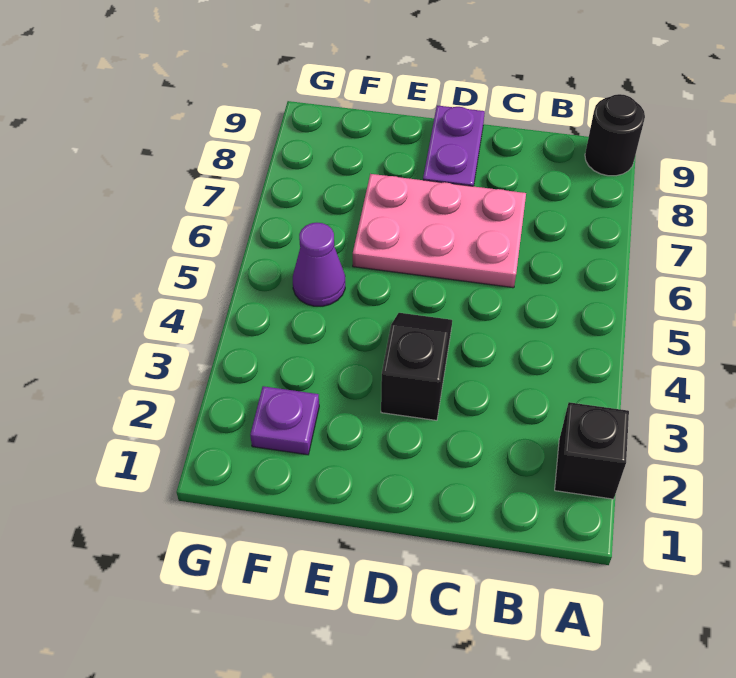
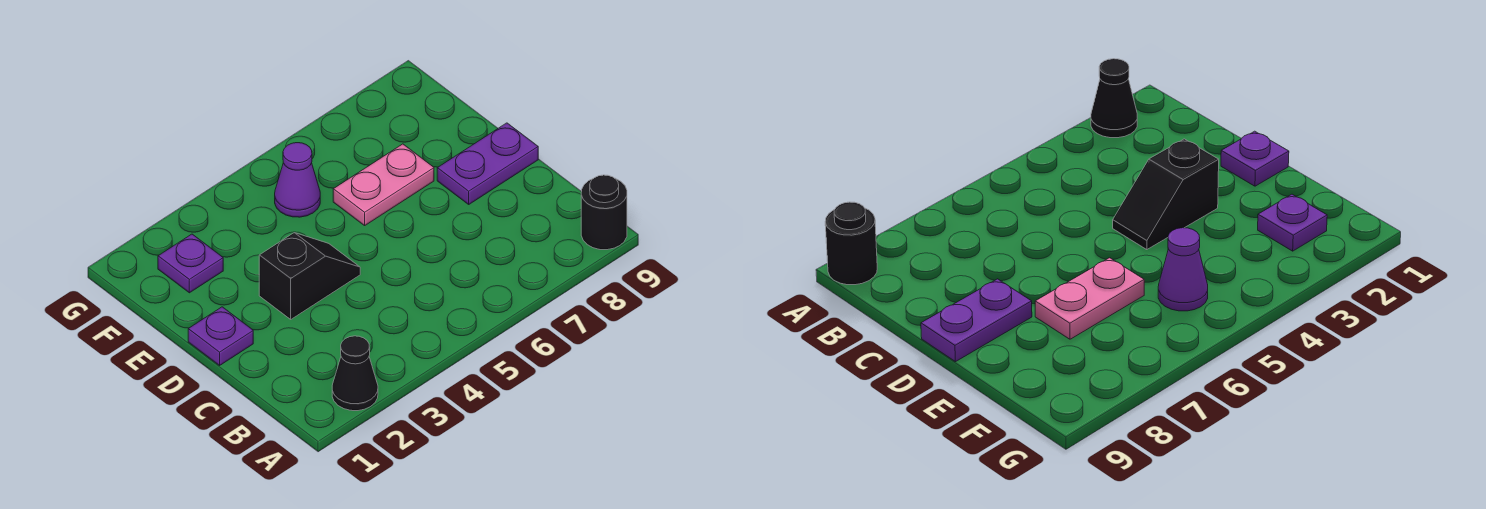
black 1x1 brick [555,402,629,499] -> black 1x1 cone [332,336,378,411]
pink 2x3 plate [353,174,526,288] -> pink 1x2 plate [333,144,434,225]
none -> purple 1x1 plate [188,307,253,365]

